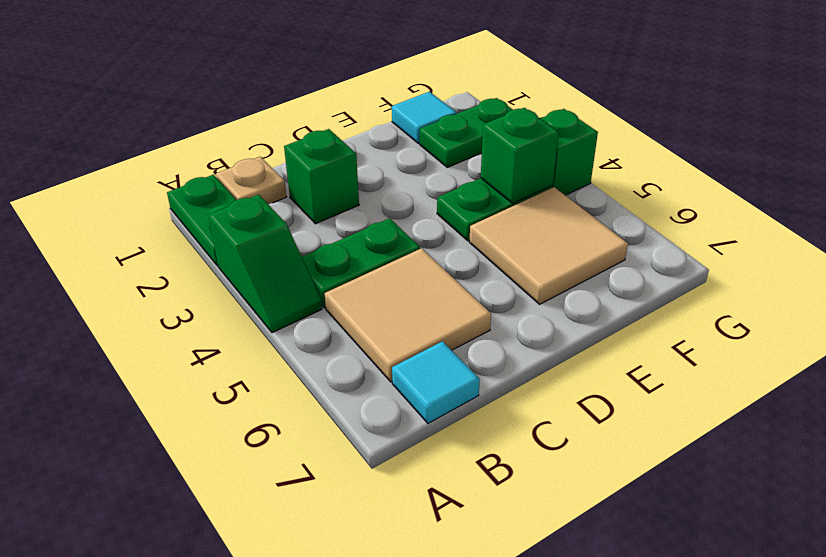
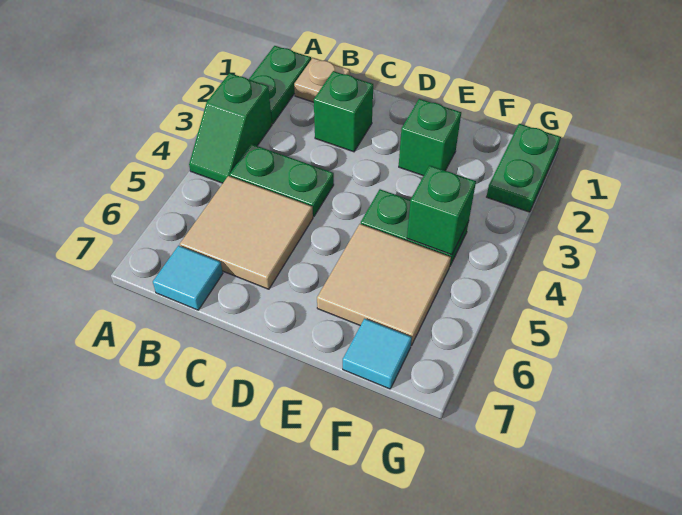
cyan 1x1 tile [392,92,456,143] -> cyan 1x1 tile moved to [343,319,412,389]
green 1x2 plate [420,98,513,167] -> green 1x2 plate turned to [487,124,561,212]
green 1x1 brick [540,109,598,195] -> green 1x1 brick moved to [399,99,461,176]

